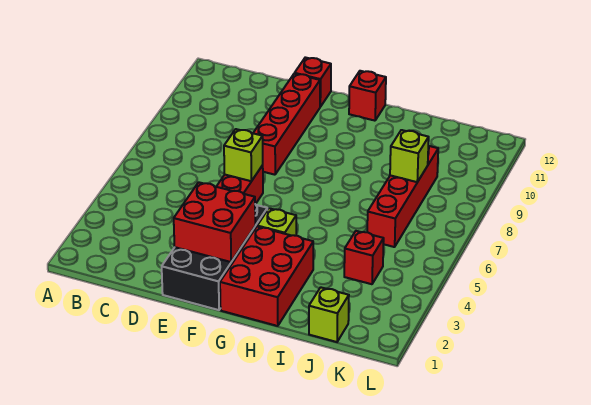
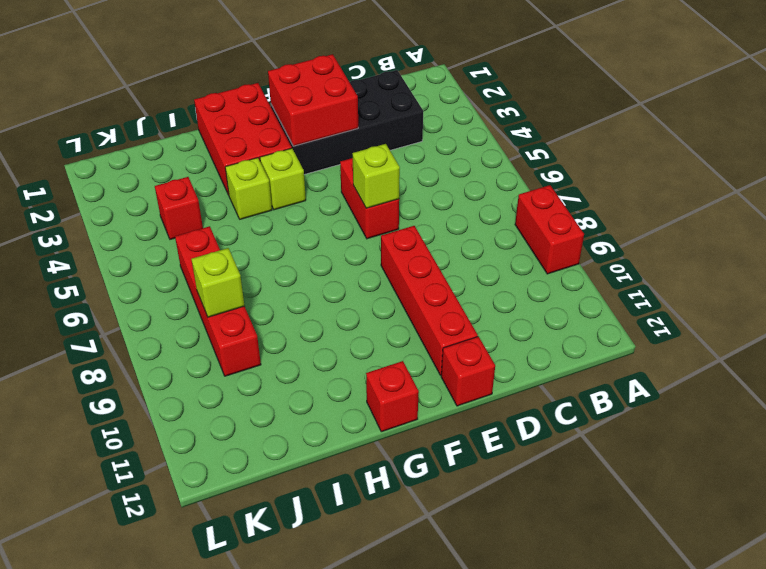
none -> red 1x2 brick [515,185,584,274]
black 2x4 brick [162,204,267,310] -> black 2x4 brick turned to [271,70,423,175]
lime 1x1 brick [309,287,349,342] -> lime 1x1 brick moved to [225,158,272,219]

